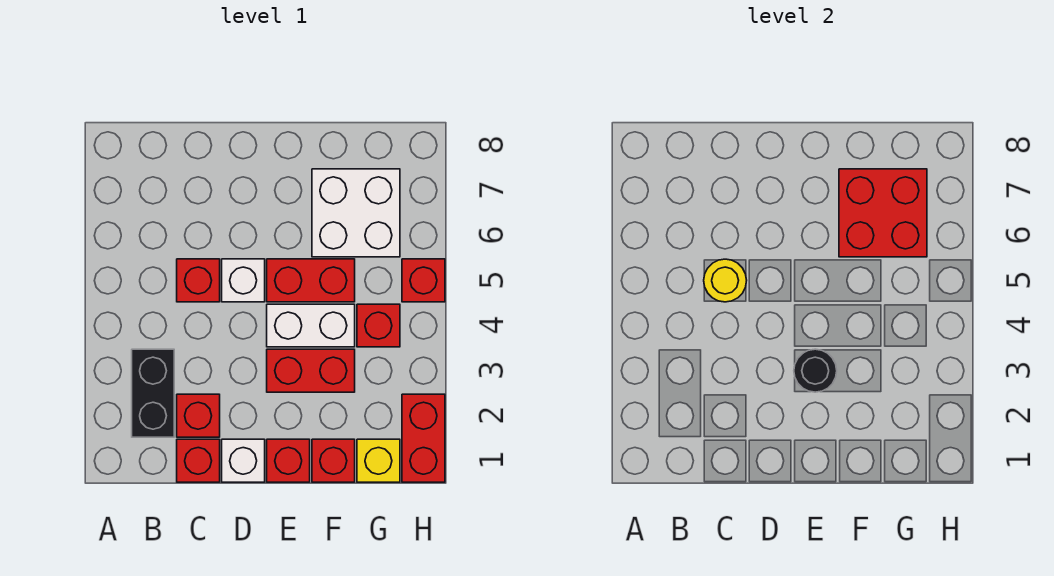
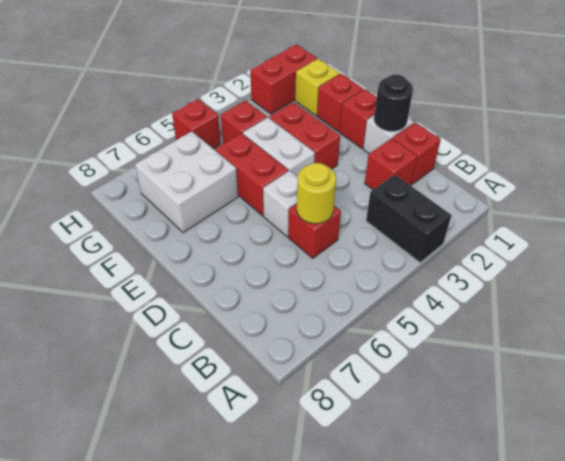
black 1x2 brick [132,349,174,437] -> black 1x2 brick turned to [366,174,452,263]
black 1x1 round brick [794,349,837,392] -> black 1x1 round brick moved to [374,75,413,131]
red 2x2 brick [839,169,927,257] -> none

